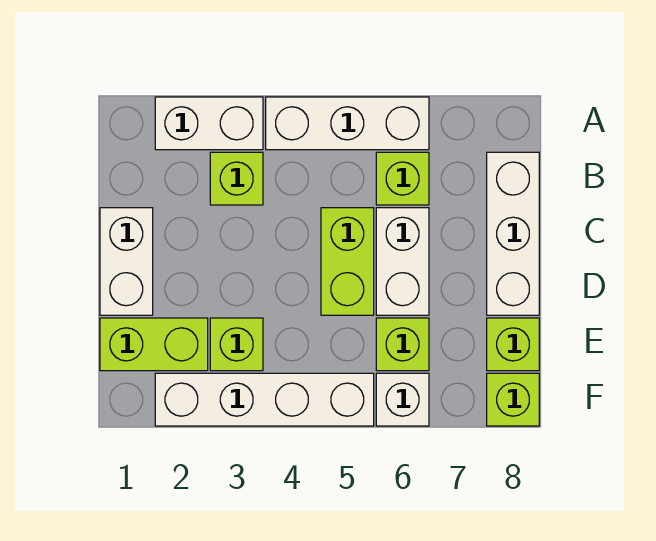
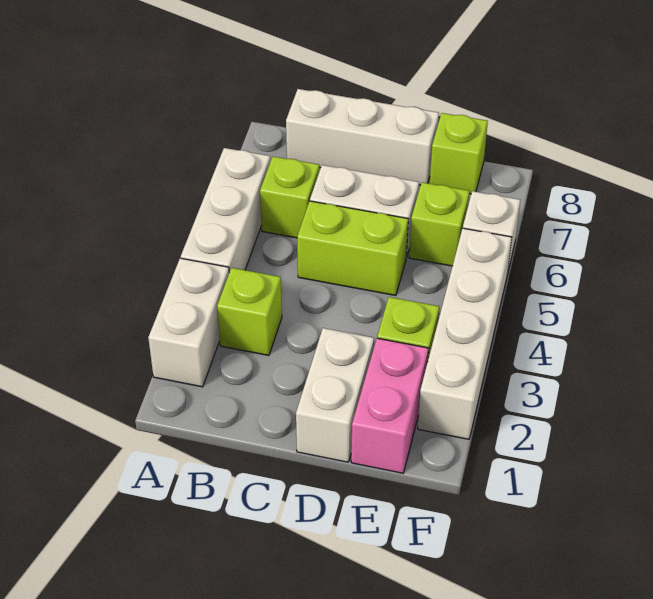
white 1x2 brick [100,208,153,315] -> white 1x2 brick turned to [296,328,374,462]
lime 1x2 brick [100,318,208,371] -> pink 1x2 brick [351,338,428,473]
lime 1x1 brick [487,373,539,426] -> none

